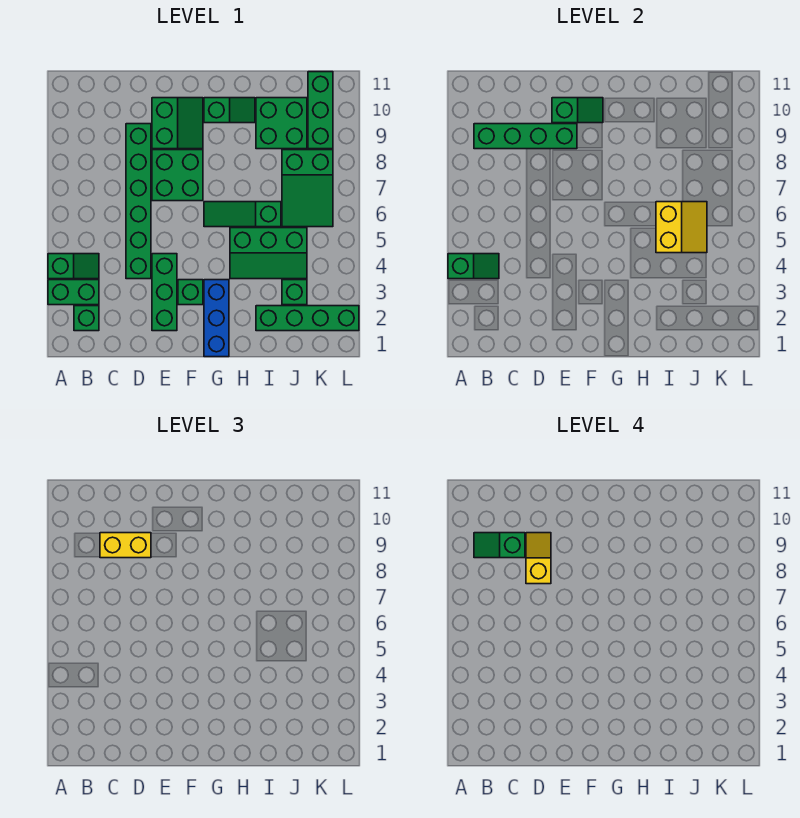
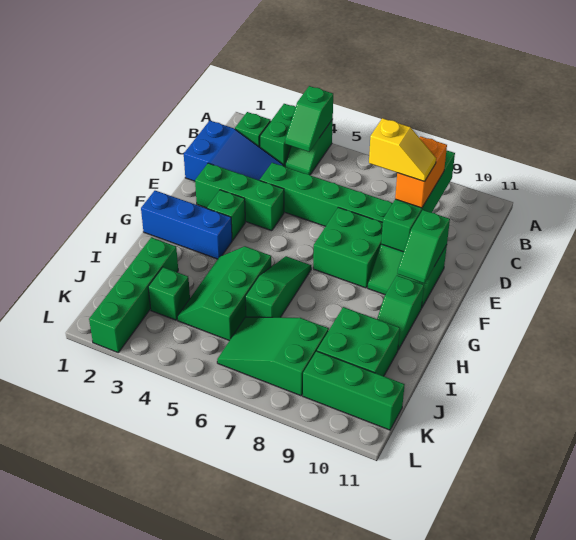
green 1x2 slope [474,533,525,558] -> none
none -> blue 2x3 slope [184,121,283,181]
yellow 1x2 brick [100,533,151,558] -> orange 1x2 brick [395,136,447,208]
yellow 2x2 slope [656,202,707,253] -> none

